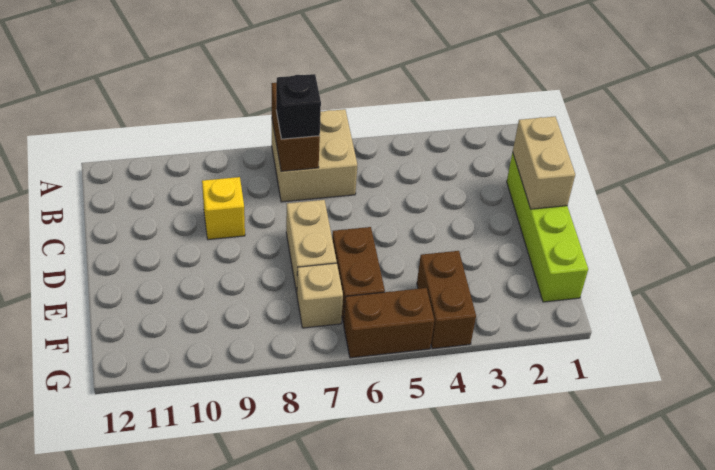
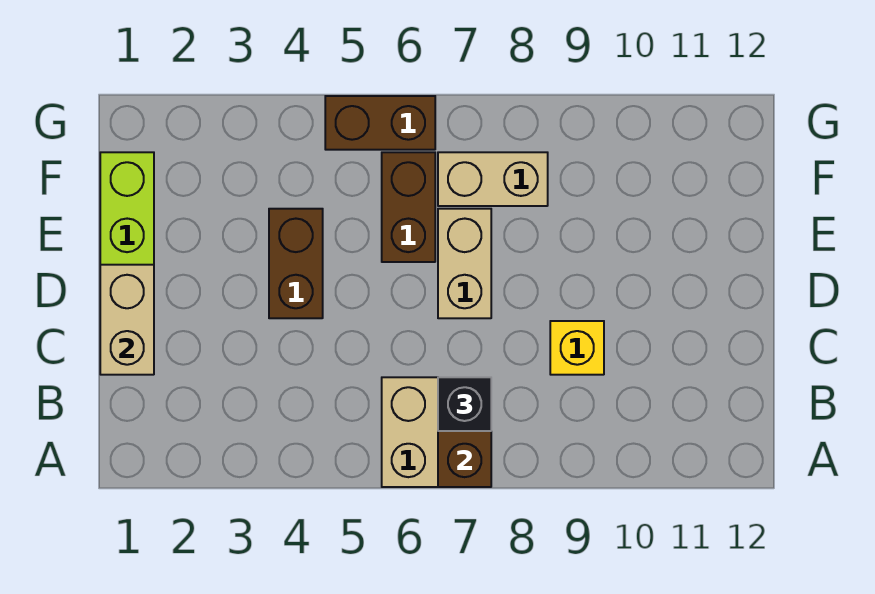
brown 1x2 brick [417,251,476,349] -> brown 1x2 brick moved to [269,209,323,318]
tan 1x1 brick [297,263,343,328] -> tan 1x2 brick [438,152,548,206]

